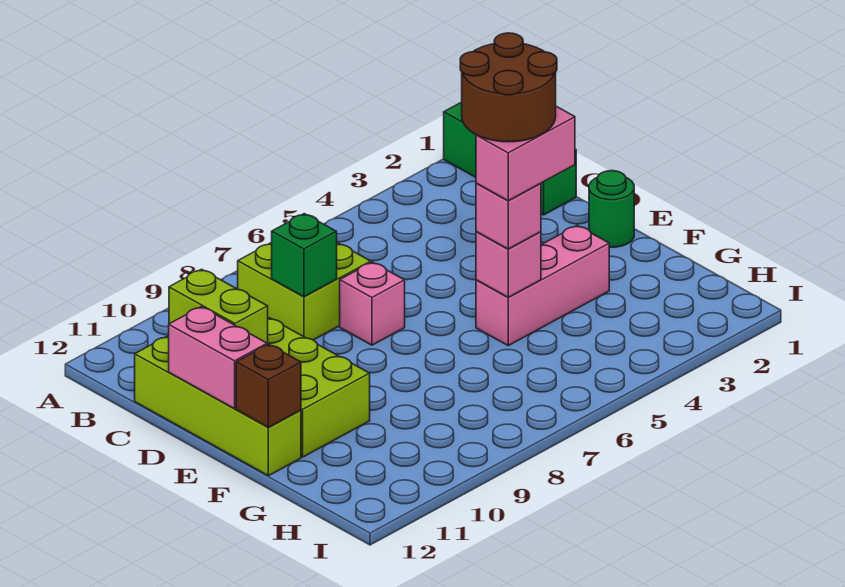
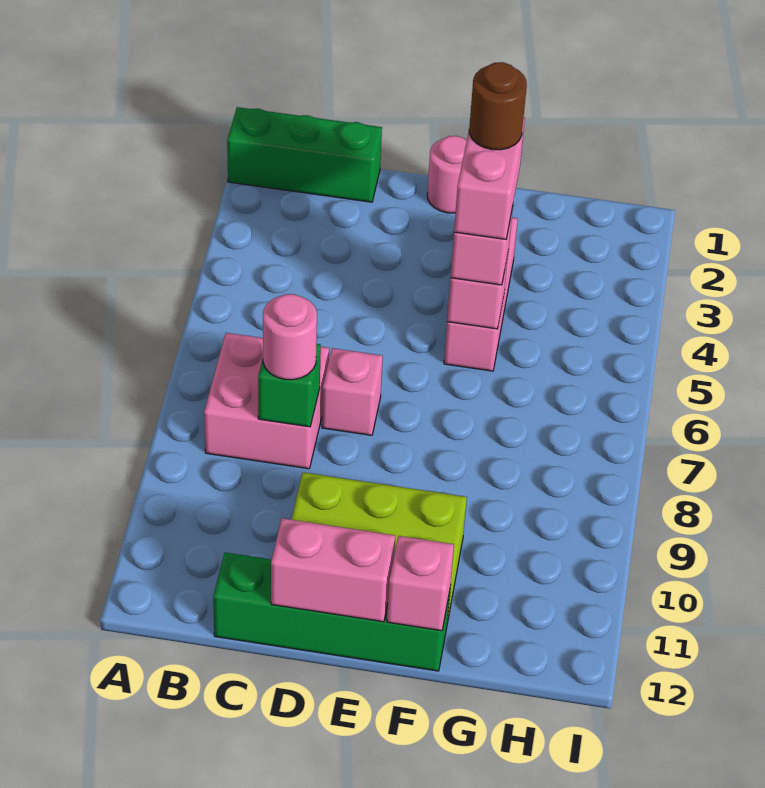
lime 2x2 brick [238,242,371,340] -> pink 2x2 brick [204,333,329,469]
none -> pink 1x1 round brick [263,294,317,380]
lime 1x2 brick [169,269,268,345] -> none
lime 1x4 brick [135,336,301,476] -> green 1x4 brick [213,552,450,671]
green 1x1 round brick [589,171,634,247] -> pink 1x1 round brick [427,136,467,213]
brown 2x2 round brick [460,33,557,142] -> brown 1x1 round brick [469,62,527,150]
brown 1x1 brick [236,344,301,427] -> pink 1x1 brick [387,536,454,631]

